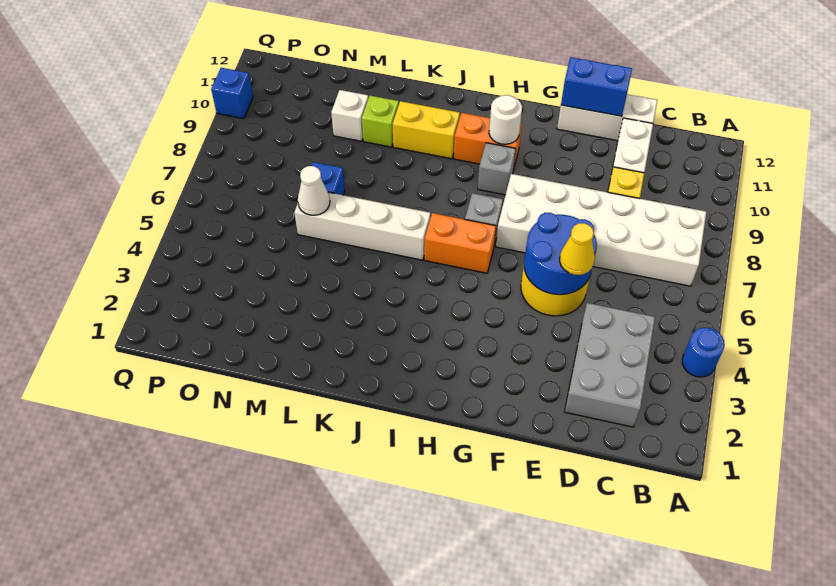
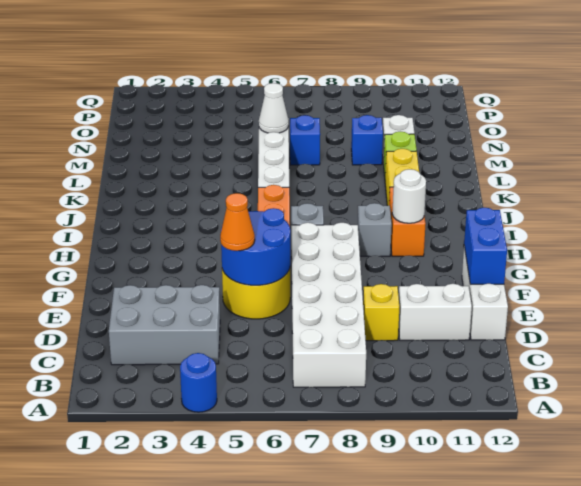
yellow 1x1 cone [560,223,595,275] -> orange 1x1 cone [220,193,255,251]
blue 1x1 brick [211,68,253,119] -> blue 1x1 brick moved to [351,115,383,165]

